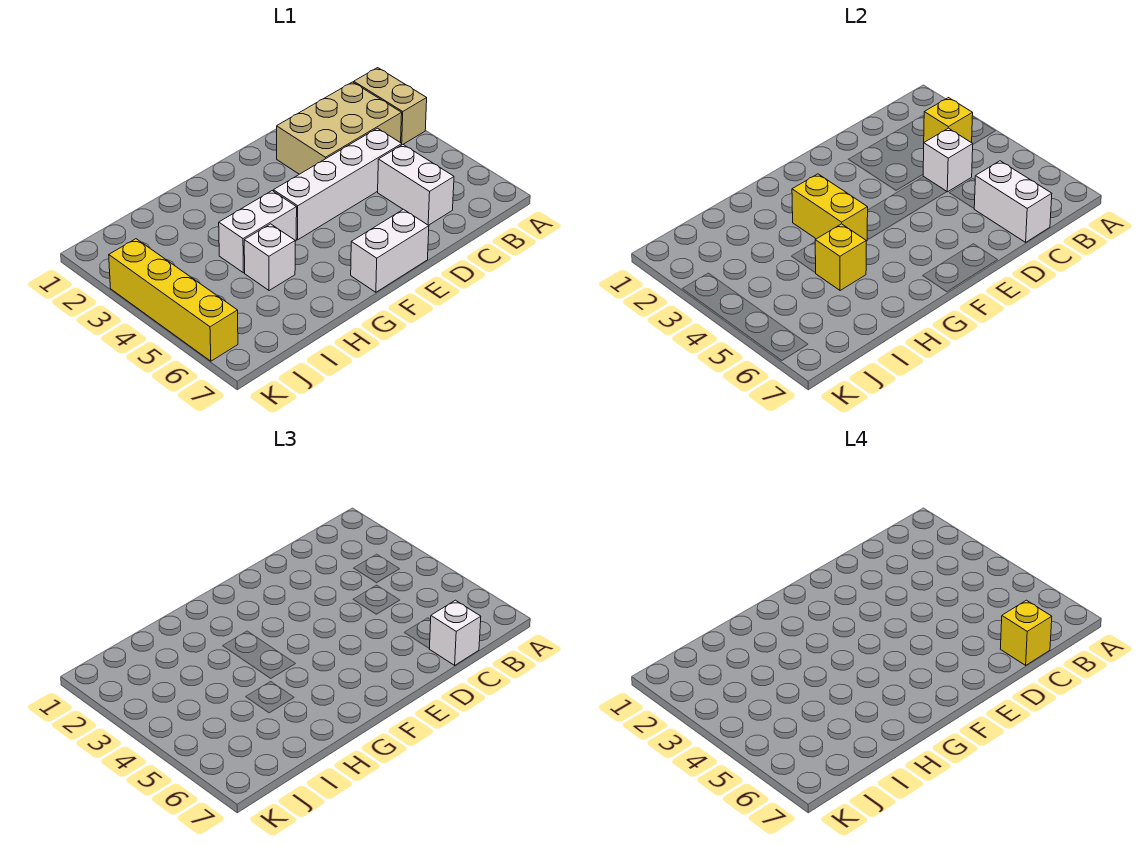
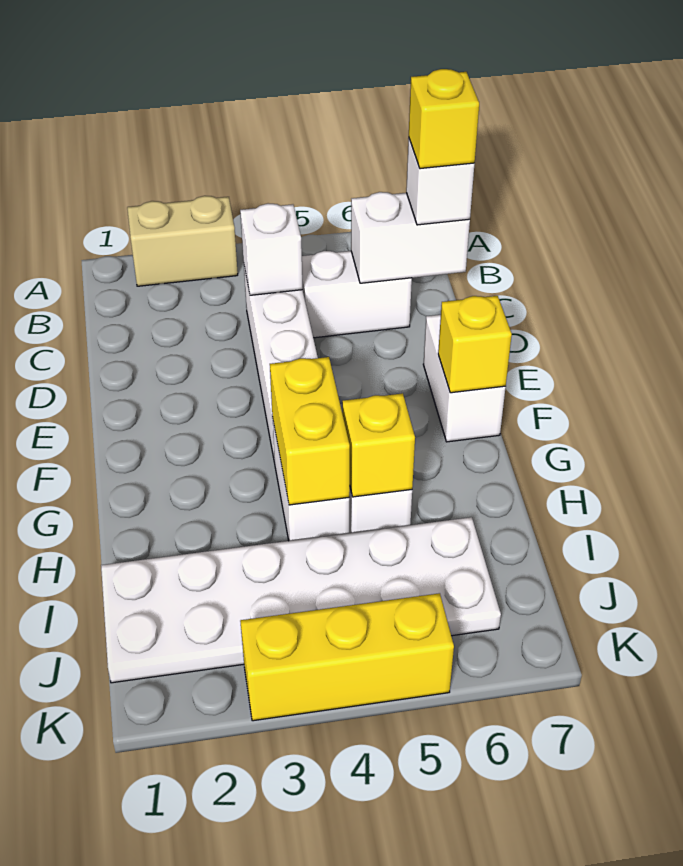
tan 2x3 brick [277,82,402,174] -> none
yellow 1x1 brick [924,98,973,143] -> yellow 1x1 brick moved to [438,296,512,393]
yellow 1x2 brick [792,174,868,241] -> yellow 1x2 brick turned to [270,357,350,505]
none -> white 2x6 plate [101,517,501,683]
yellow 1x4 brick [109,239,238,361] -> yellow 1x3 brick [240,593,454,721]

